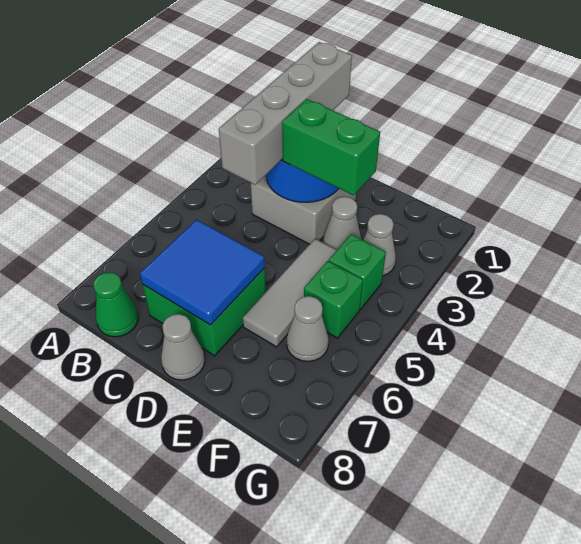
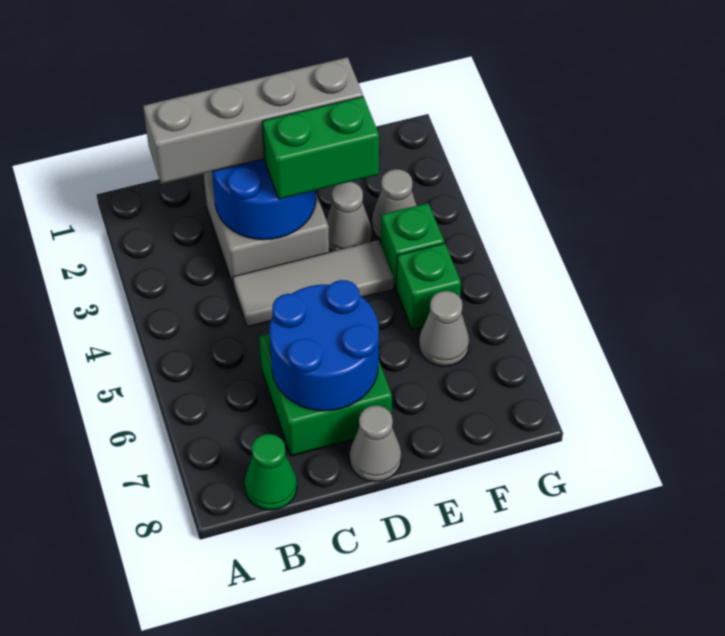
grey 1x4 brick [219,42,352,185] -> grey 1x4 brick turned to [143,57,363,184]
blue 2x2 tile [140,220,265,325] -> blue 2x2 round brick [270,280,379,411]
grey 1x3 tile [243,239,337,347] -> grey 1x3 tile turned to [233,240,394,327]

